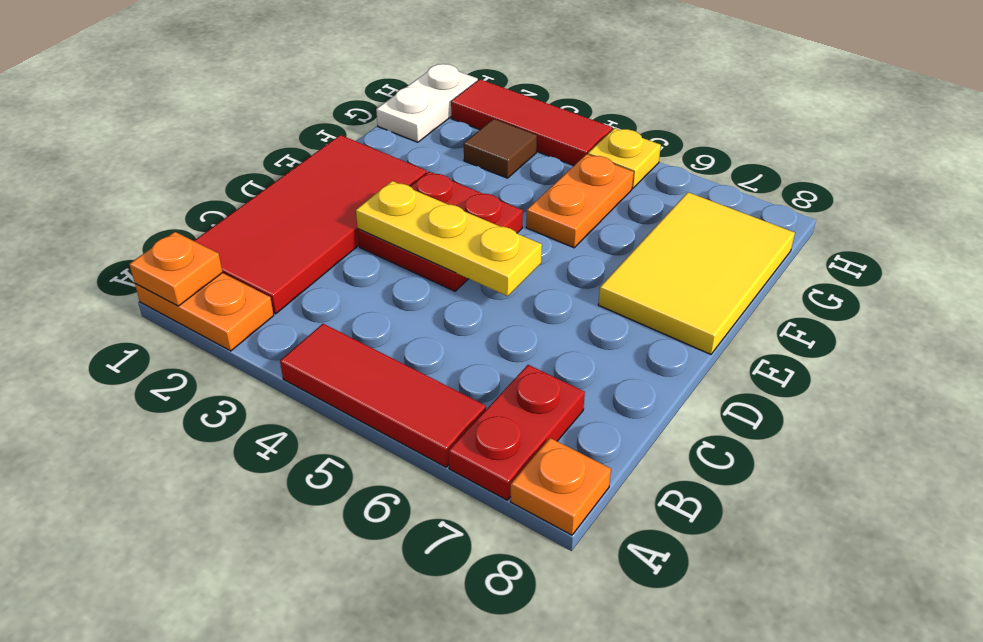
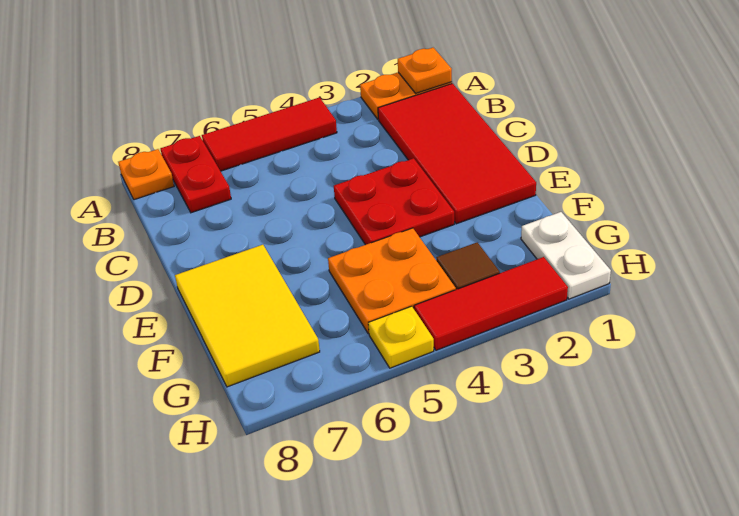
yellow 1x3 plate [356,181,542,296] -> none
orange 1x2 plate [526,154,634,248] -> orange 2x2 plate [328,228,456,334]

